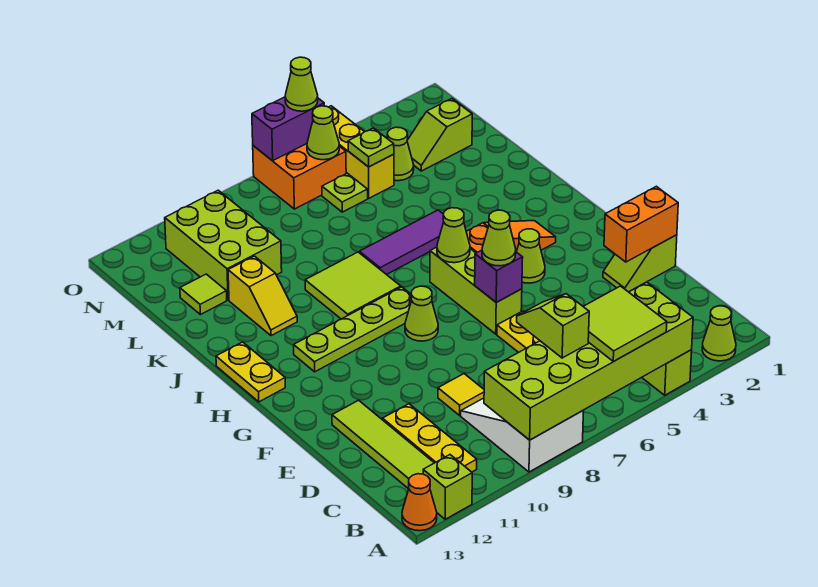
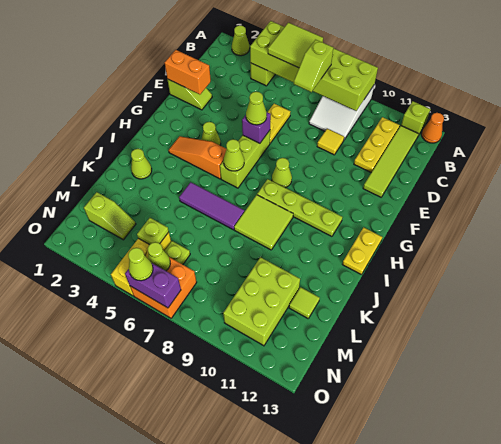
yellow 1x2 slope [228,256,297,336] -> none
lime 1x1 cone [387,127,414,181] -> lime 1x1 cone moved to [131,149,152,179]

